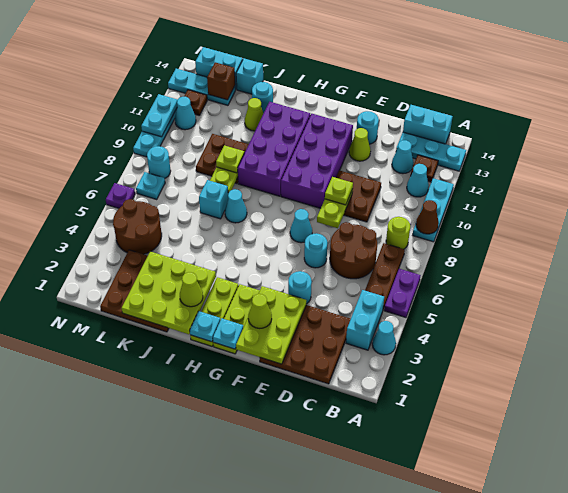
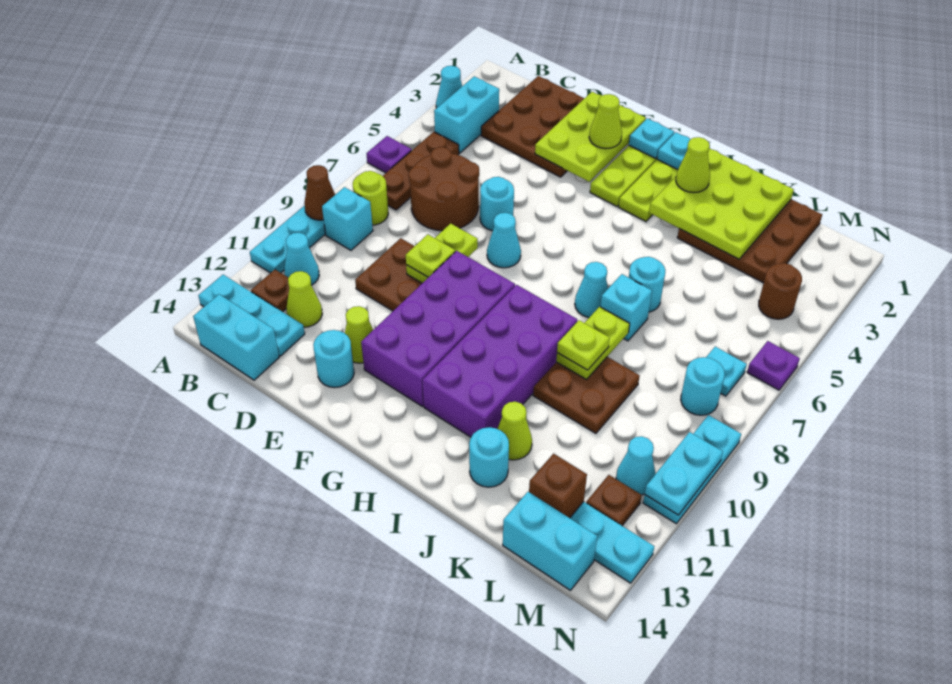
purple 1x2 plate [384,269,421,318] -> purple 1x1 plate [366,136,412,173]
cyan 1x1 cone [392,140,414,174] -> lime 1x1 cone [286,271,322,327]
cyan 1x1 round brick [288,271,312,304] -> cyan 1x1 round brick moved to [629,257,665,312]
cyan 1x1 brick [236,58,263,94] -> cyan 1x1 brick moved to [322,187,373,250]
brown 2x2 round brick [113,199,162,254] -> brown 1x1 round brick [759,263,802,319]

